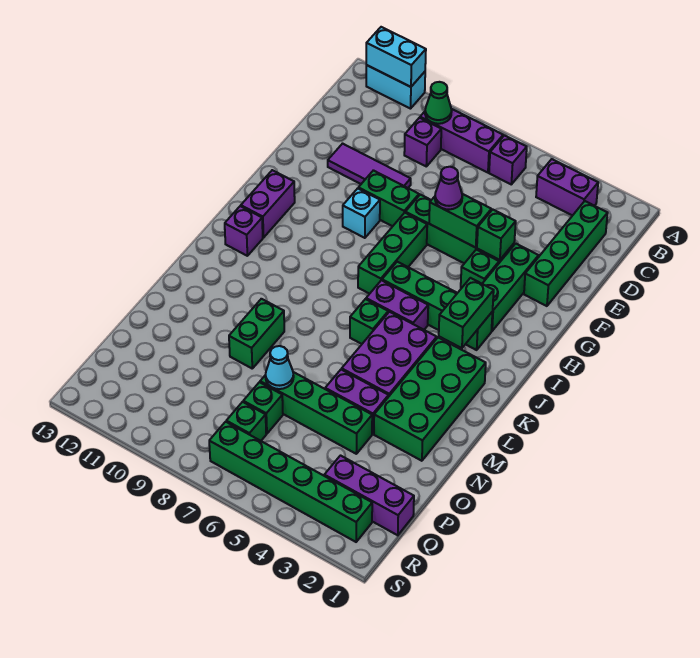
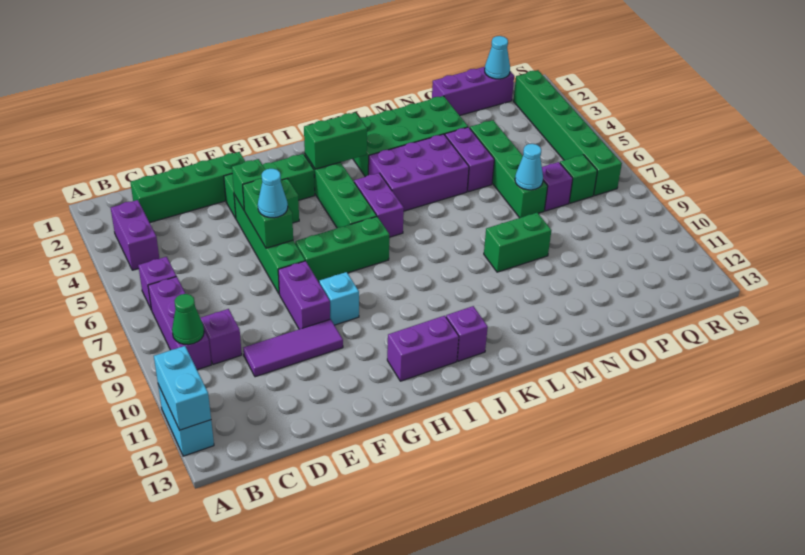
purple 1x3 tile [328,144,411,188] -> purple 1x3 tile turned to [243,319,343,377]
purple 1x1 cone [435,167,462,210] -> cyan 1x1 cone [258,169,288,218]
green 1x2 brick [358,170,419,226] -> purple 1x2 brick [278,261,330,329]
green 1x1 brick [350,299,388,344] -> none
green 1x1 brick [243,382,283,434] -> purple 1x1 brick [542,162,573,211]
purple 1x3 brick [324,456,414,535] -> purple 1x3 brick turned to [432,67,514,116]
none -> cyan 1x1 cone [485,36,510,79]

